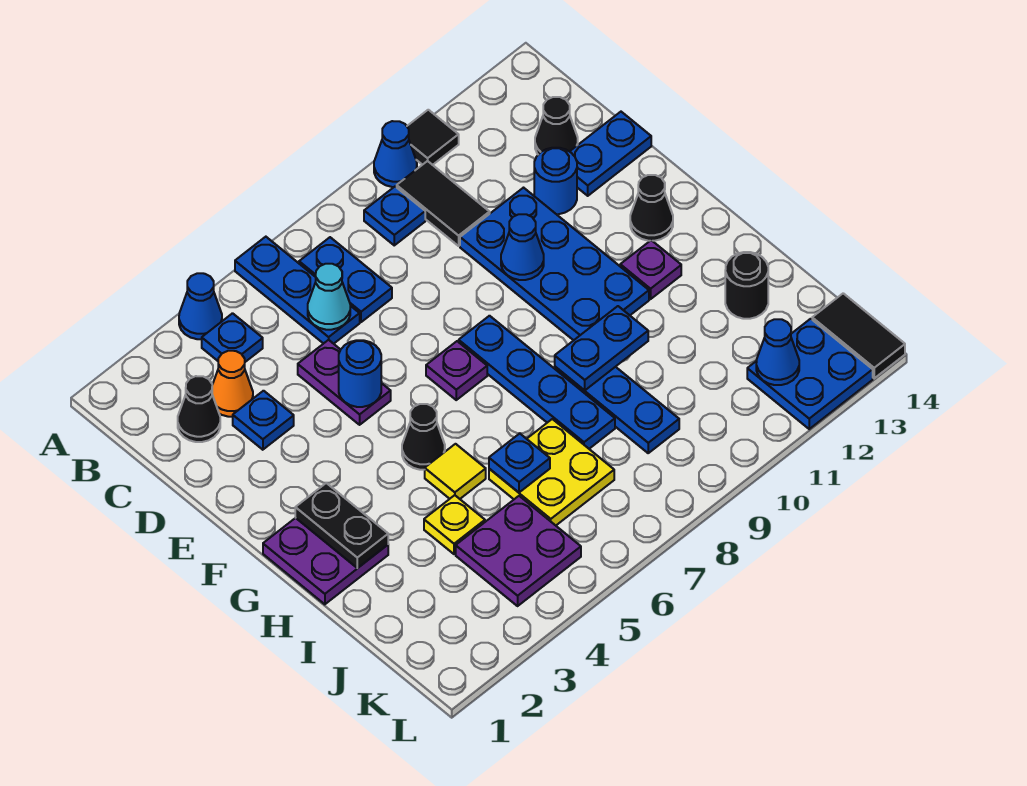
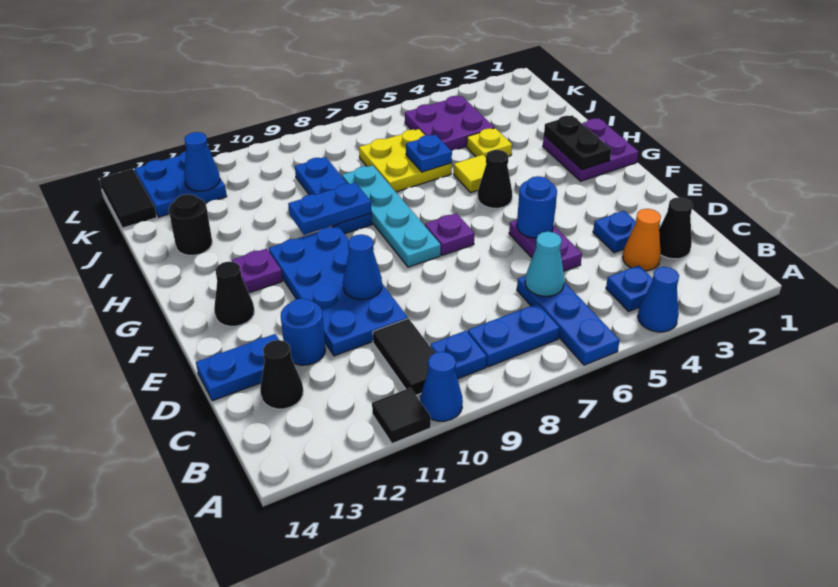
blue 1x2 plate [299,237,392,322] -> blue 1x2 plate turned to [468,304,560,367]
blue 1x4 plate [459,316,615,449] -> cyan 1x4 plate [342,165,441,267]

